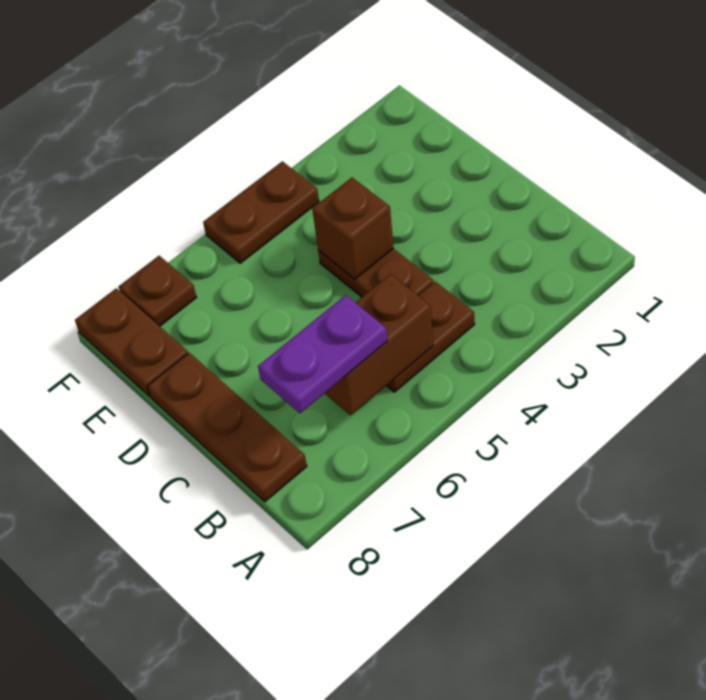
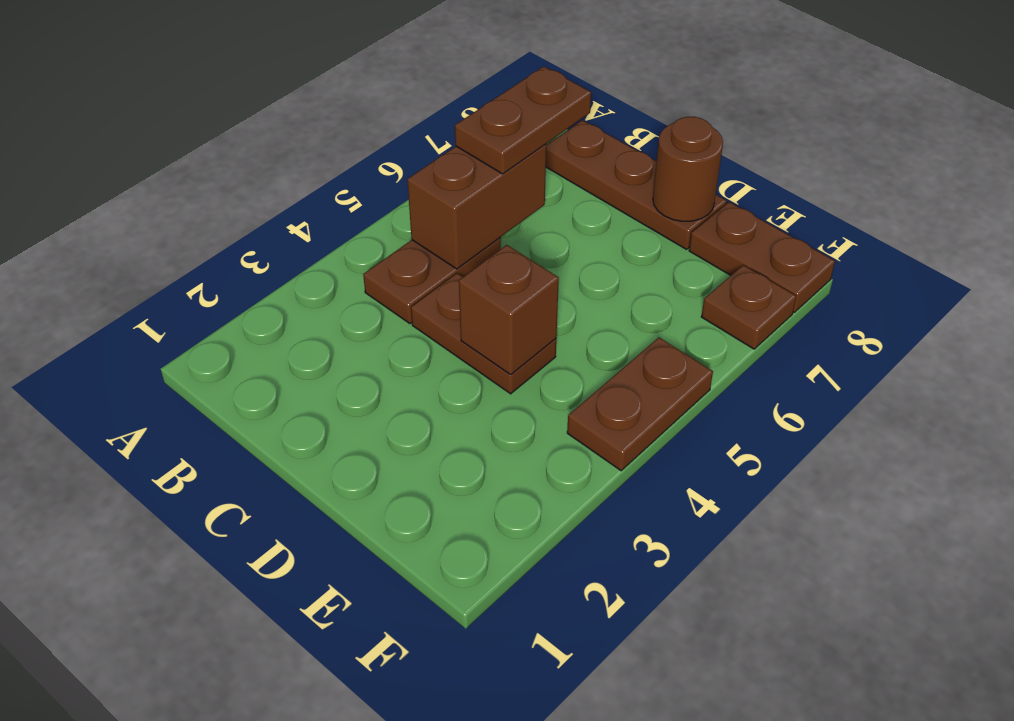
purple 1x2 plate [258,295,387,413] -> brown 1x2 plate [455,66,591,174]
none -> brown 1x1 round brick [653,117,723,221]

